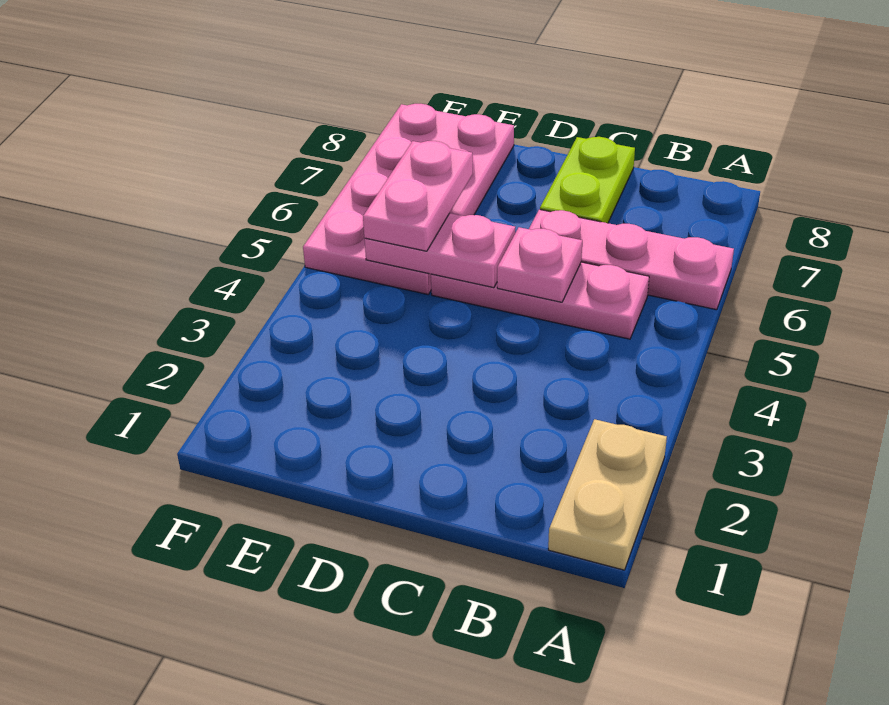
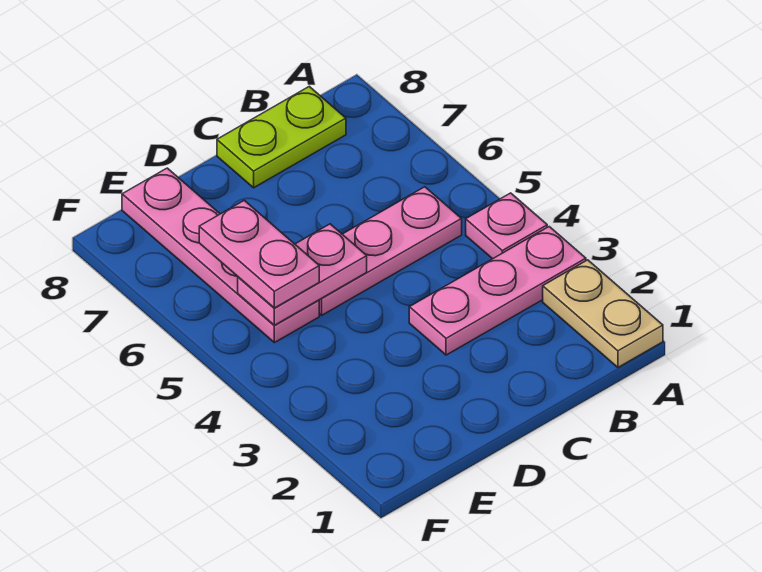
pink 1x3 plate [529,209,734,310] -> pink 1x3 plate moved to [409,227,586,355]
pink 1x1 plate [497,227,582,302] -> pink 1x1 plate moved to [466,193,547,259]
lime 1x2 plate [540,137,635,223] -> lime 1x2 plate turned to [217,86,346,188]
pink 2x4 plate [303,104,514,294] -> pink 1x4 plate [122,168,319,343]

